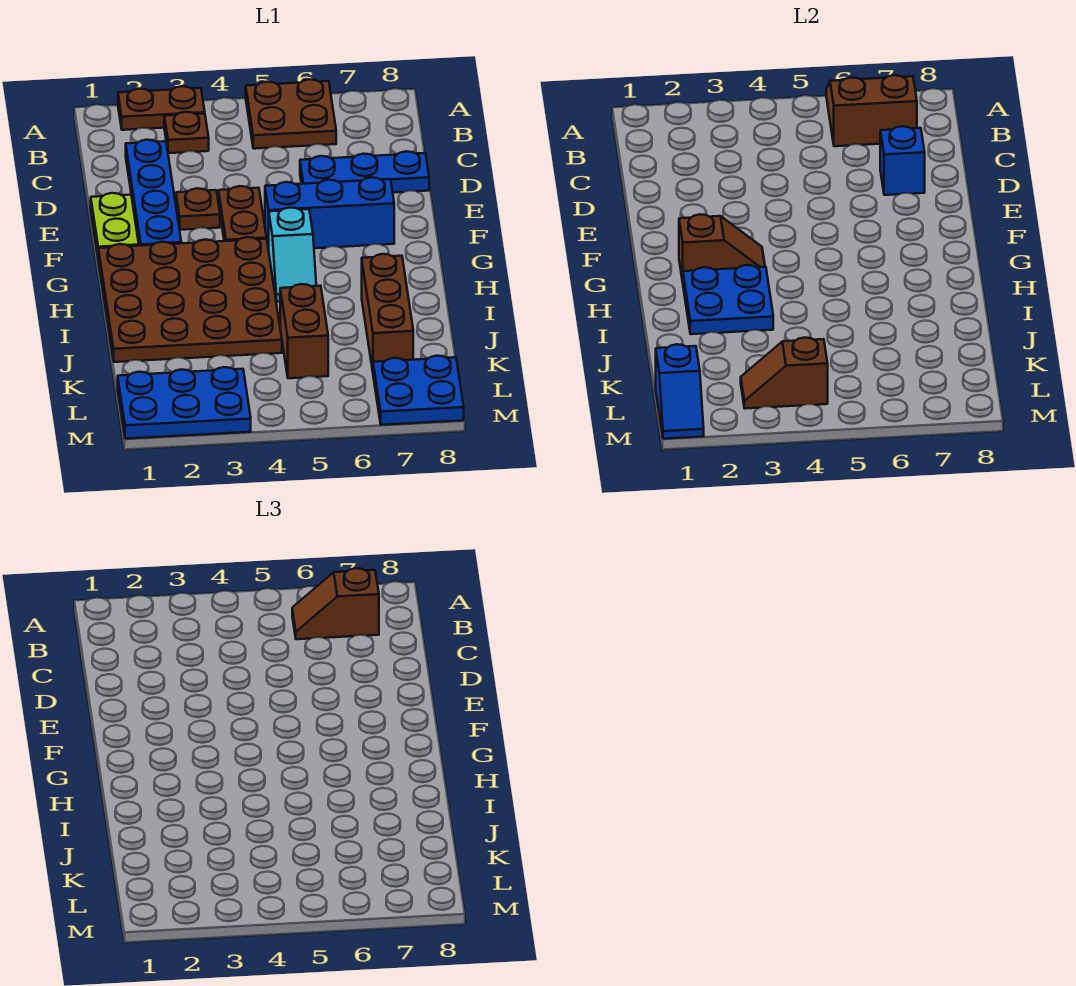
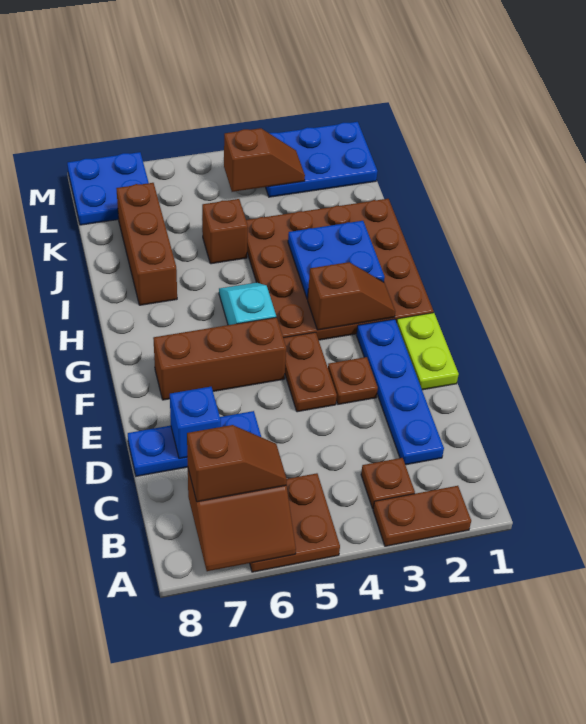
blue 1x3 brick [265,177,394,250] -> brown 1x3 brick [153,317,286,400]
brown 1x2 slope [679,214,765,282] -> brown 1x2 slope turned to [308,262,395,330]
brown 1x2 brick [280,284,328,378] -> brown 1x1 brick [202,199,248,264]
blue 1x2 slope [656,344,704,439] -> none

